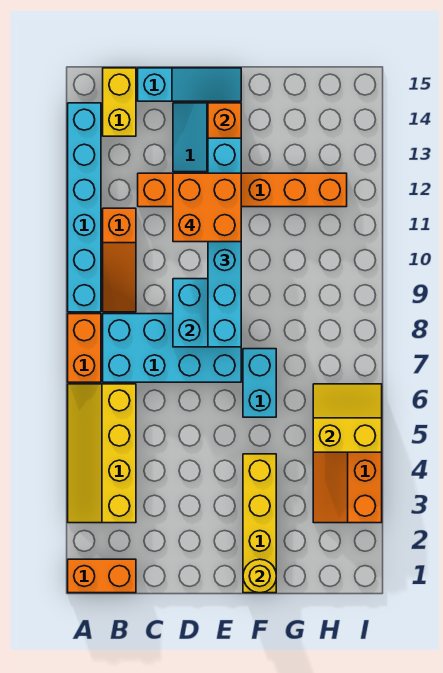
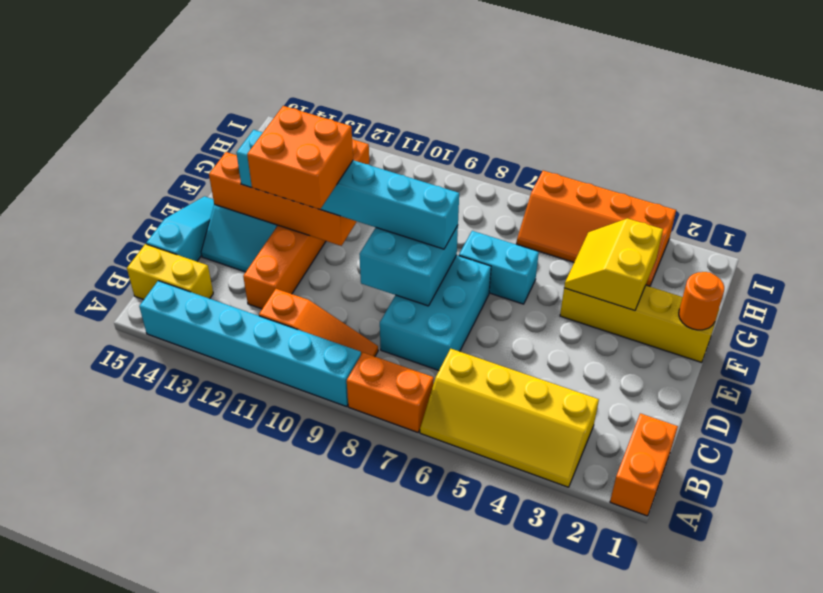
cyan 2x4 brick [103,314,241,382] -> cyan 2x3 brick [380,255,491,370]
yellow 1x1 round brick [243,559,276,593] -> orange 1x1 round brick [679,272,724,330]
yellow 2x2 slope [313,384,382,452] -> yellow 2x2 slope moved to [564,218,663,311]

